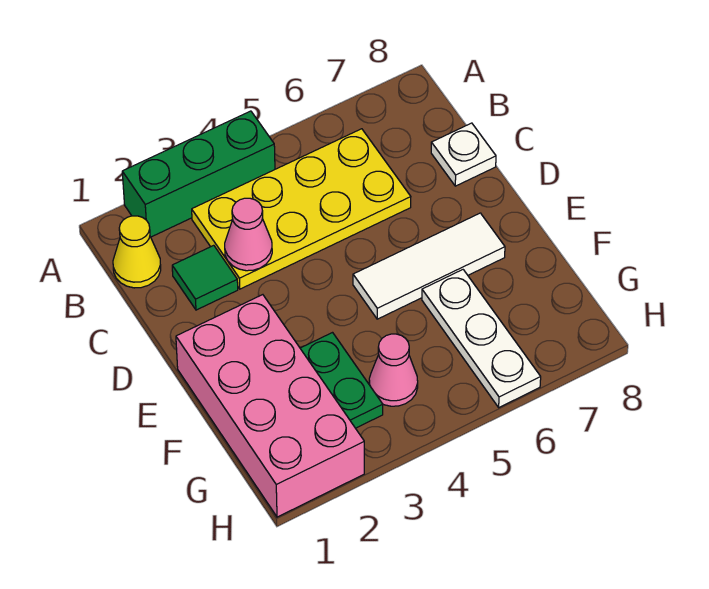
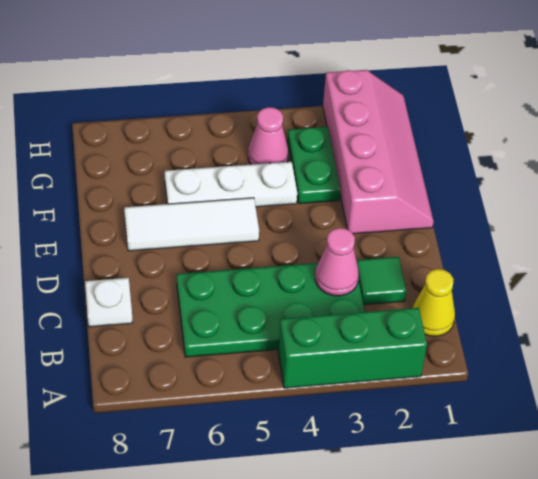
yellow 2x4 plate [192,129,411,289] -> green 2x4 plate [177,263,365,357]
pink 2x4 brick [176,295,364,517] -> pink 2x4 slope [323,70,433,234]
white 1x3 plate [422,270,541,407] -> white 1x3 plate turned to [165,162,297,207]

